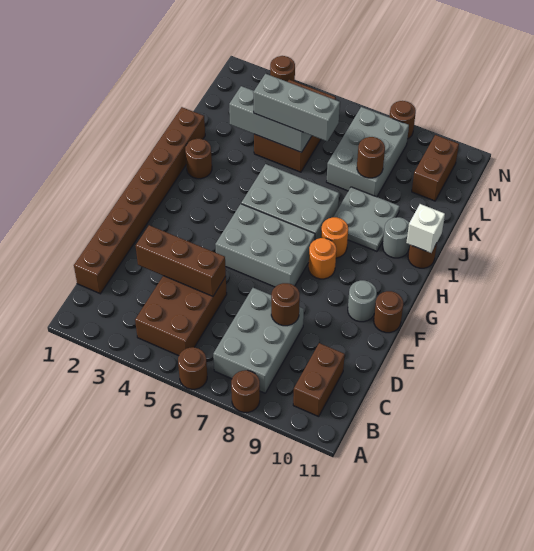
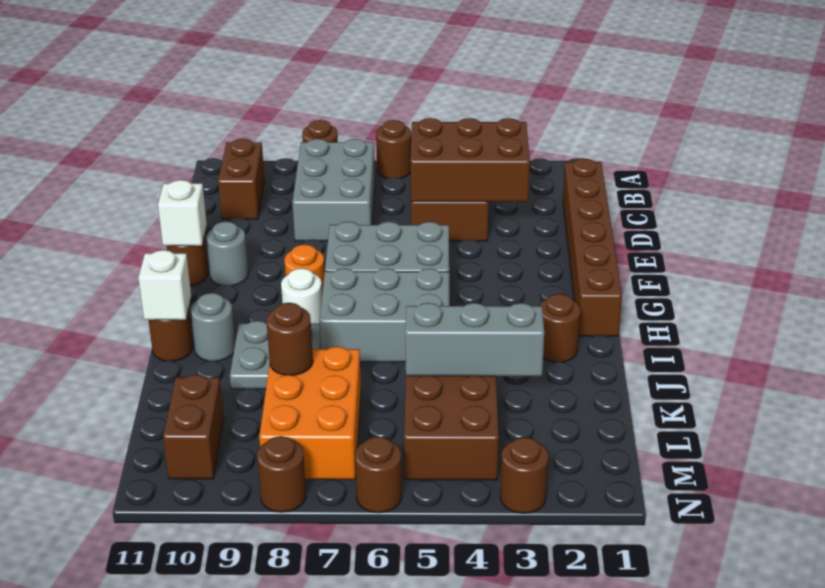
brown 1x8 brick [74,107,205,294] -> brown 1x6 brick [563,159,622,336]
brown 1x3 brick [136,225,226,296] -> brown 2x3 brick [411,118,530,202]
brown 1x1 round brick [271,283,300,326] -> brown 1x1 round brick moved to [355,437,402,513]
none -> white 1x1 brick [158,180,207,246]
orange 1x1 round brick [321,217,348,258] -> white 1x1 round brick [281,268,322,324]
grey 1x3 brick [253,74,340,141] -> none
grey 2x3 brick [327,107,409,197] -> orange 2x3 brick [259,347,361,480]

